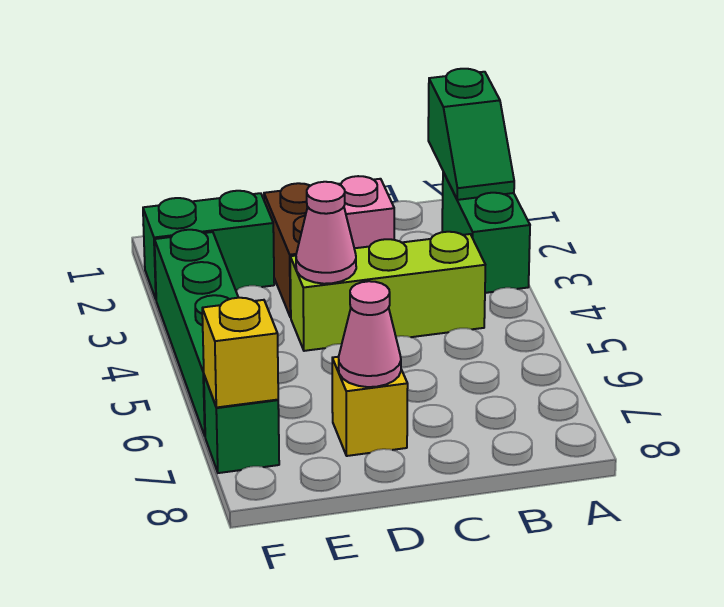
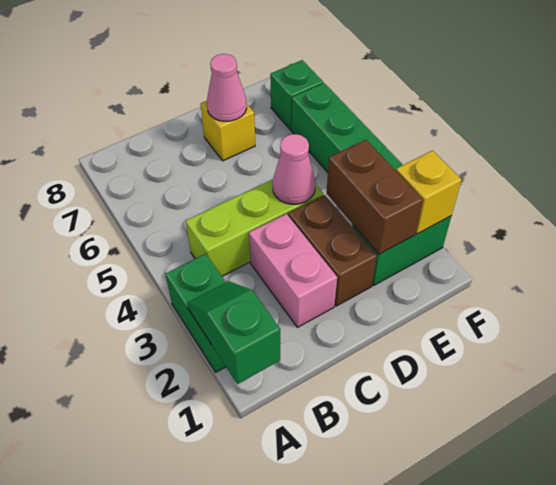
pink 1x1 brick [339,176,394,248] -> pink 1x2 brick [249,214,337,327]
none -> brown 1x2 brick [327,140,423,254]
yellow 1x1 brick [202,298,278,407] -> yellow 1x1 brick moved to [396,151,462,234]

